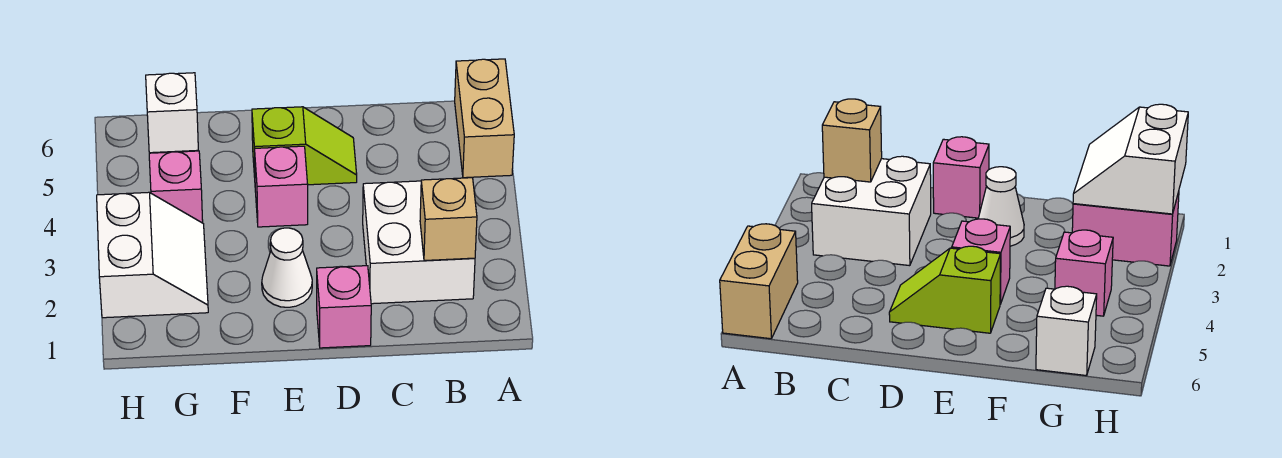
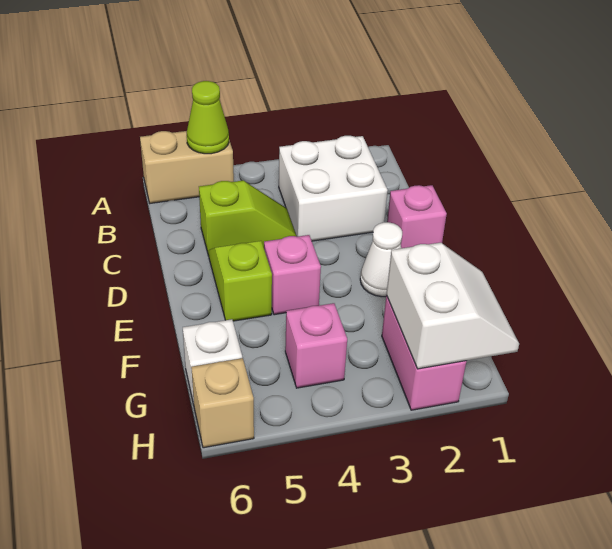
none -> lime 1x1 cone [187,81,229,154]
tan 1x1 brick [420,178,477,261] -> tan 1x1 brick moved to [191,358,254,448]
none -> lime 1x2 slope [199,181,296,255]
white 2x2 slope [97,192,208,318] -> white 2x2 slope turned to [386,243,519,369]

